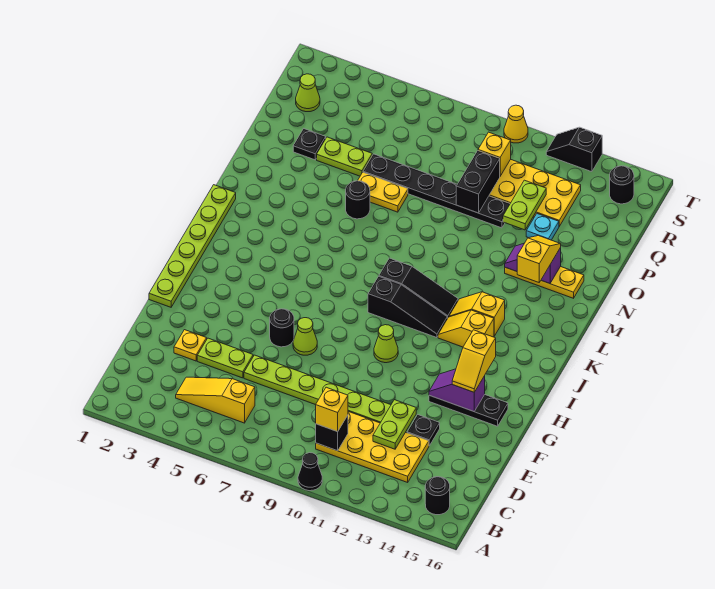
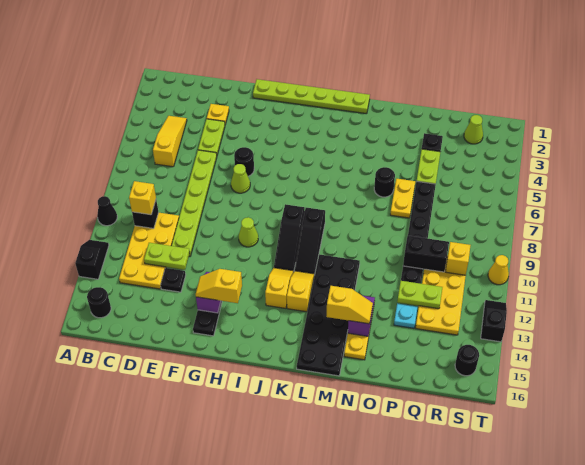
none -> black 1x2 slope [75,240,109,279]
none -> black 2x6 plate [297,254,360,376]

